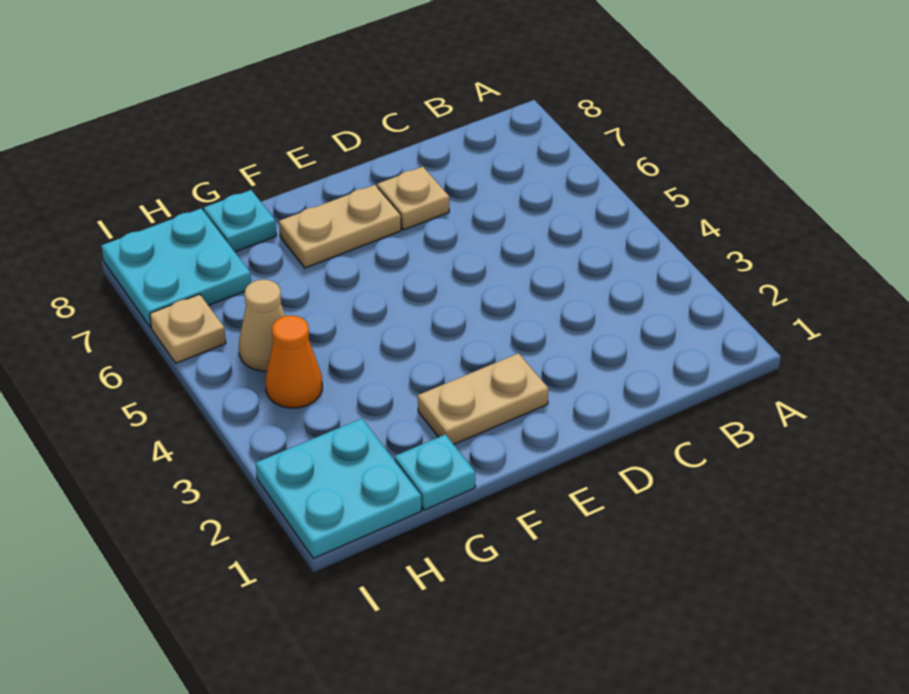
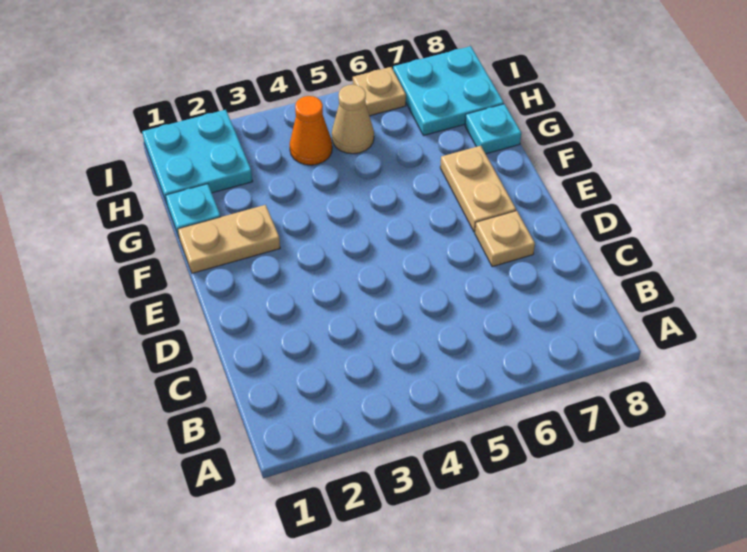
tan 1x2 plate [418,353,548,444] -> tan 1x2 plate turned to [178,205,280,273]

